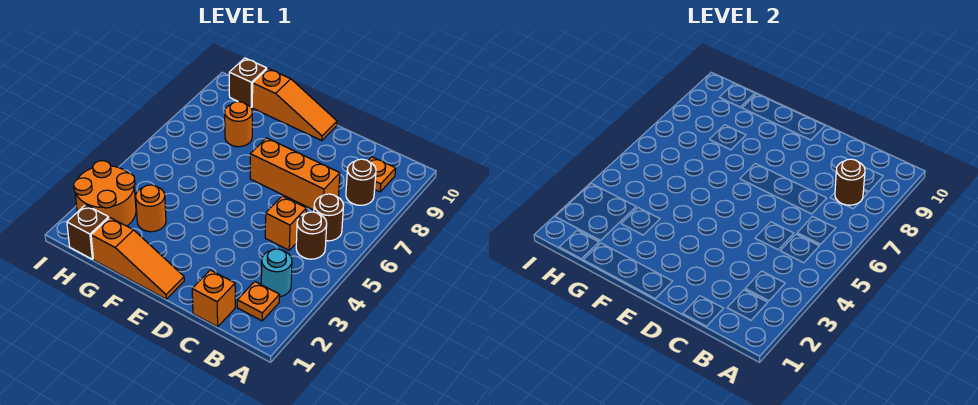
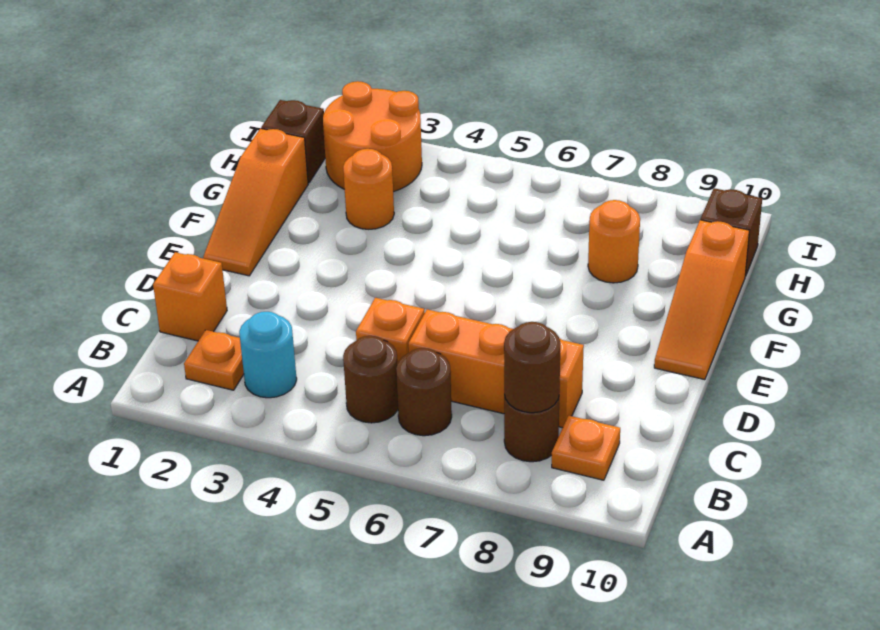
orange 1x3 brick [250,138,340,210] -> orange 1x3 brick turned to [408,309,584,428]

